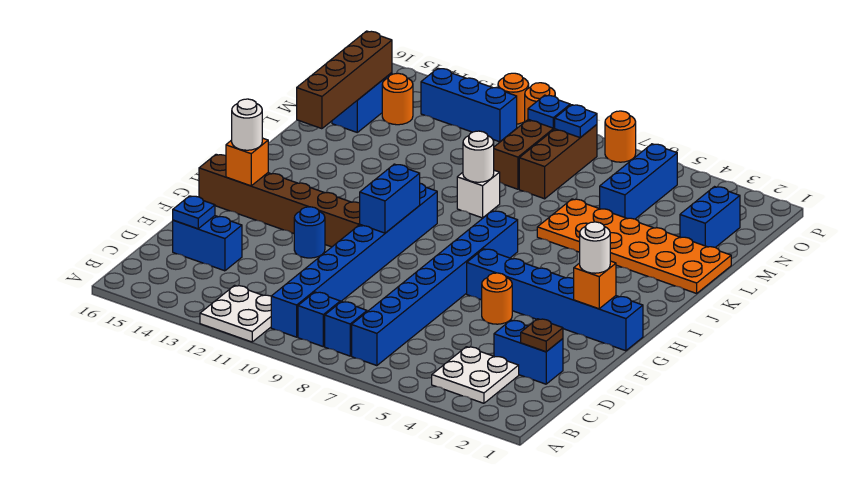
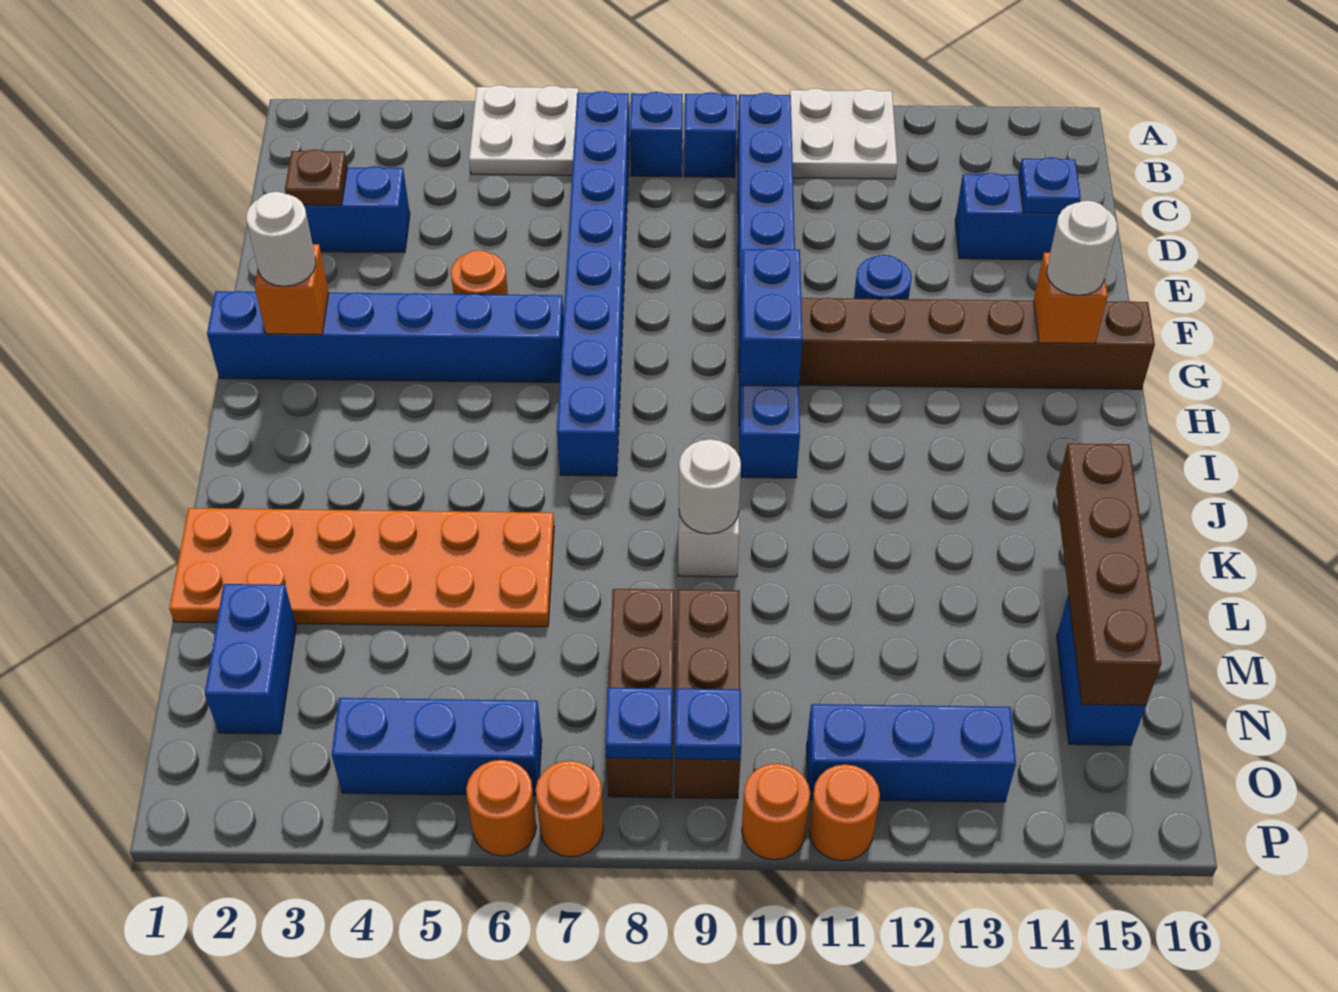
white 2x2 plate [432,347,519,403] -> white 2x2 plate moved to [469,85,579,175]
blue 1x3 brick [600,144,677,219] -> blue 1x3 brick turned to [332,698,542,796]
orange 1x1 round brick [382,73,413,125] -> orange 1x1 round brick moved to [466,760,537,856]

